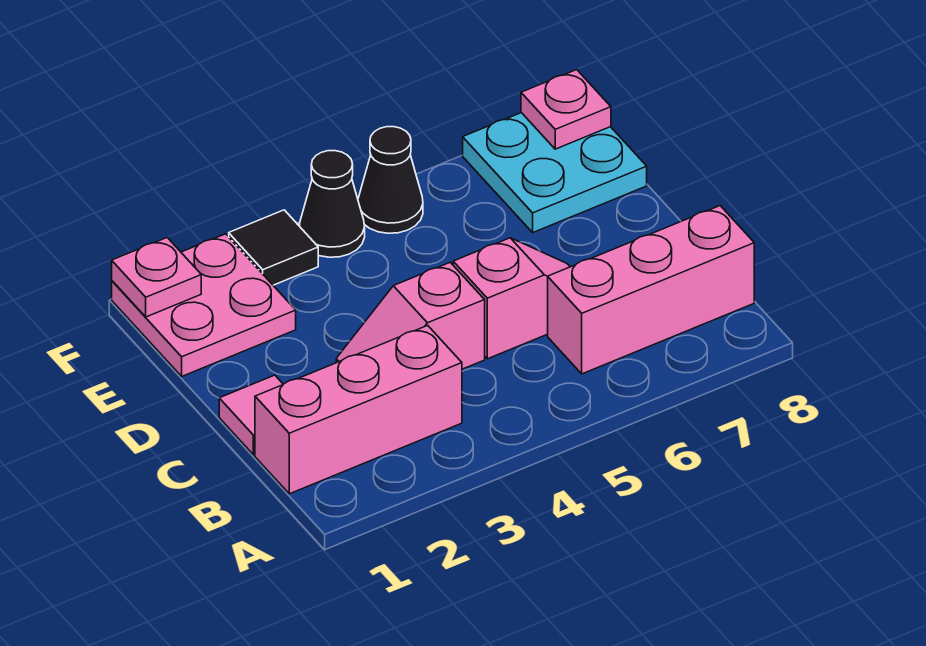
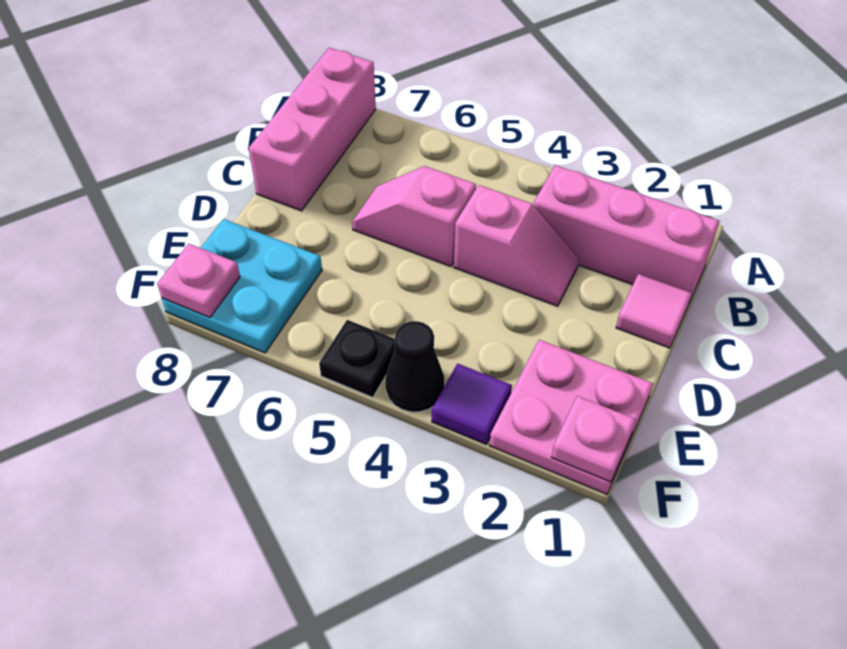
pink 1x3 brick [548,206,754,374] -> pink 1x3 brick turned to [248,48,376,211]
black 1x1 tile [229,210,318,285] -> purple 1x1 tile [432,364,512,444]
black 1x1 cone [358,127,423,233] -> black 1x1 plate [319,320,395,397]

